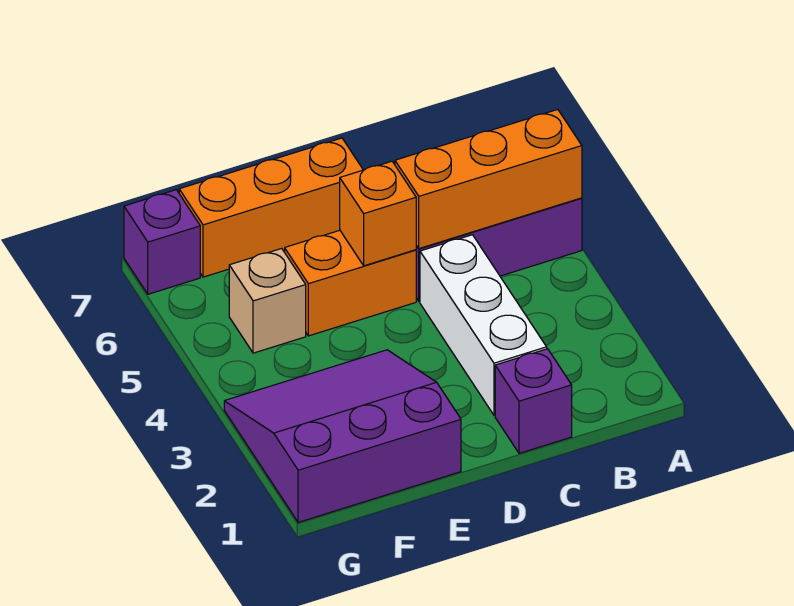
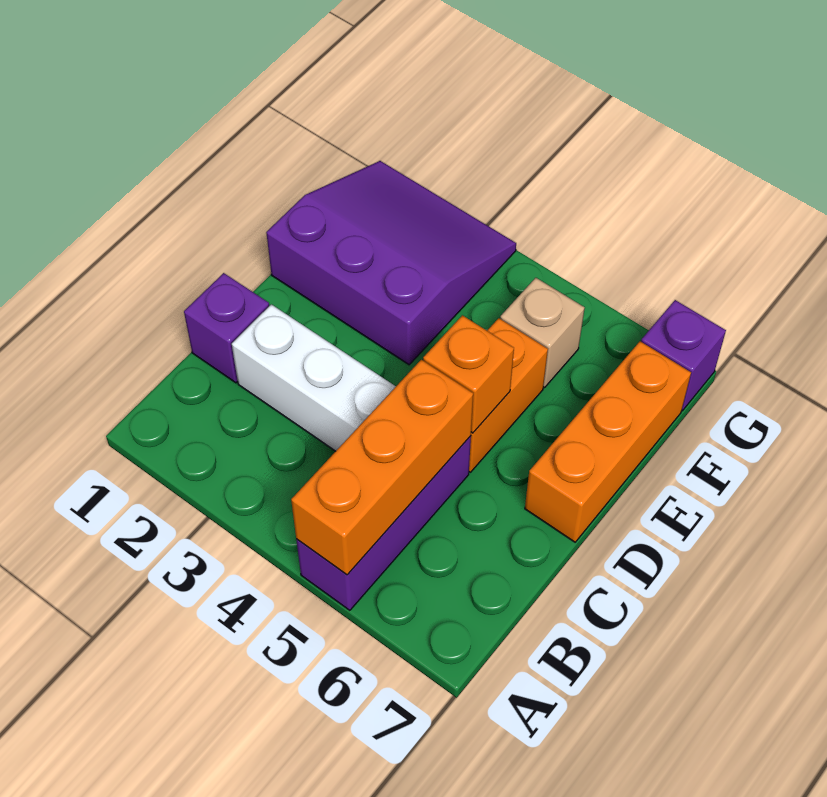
purple 3x3 slope [224,350,461,522] -> purple 3x3 slope turned to [266,161,516,365]

